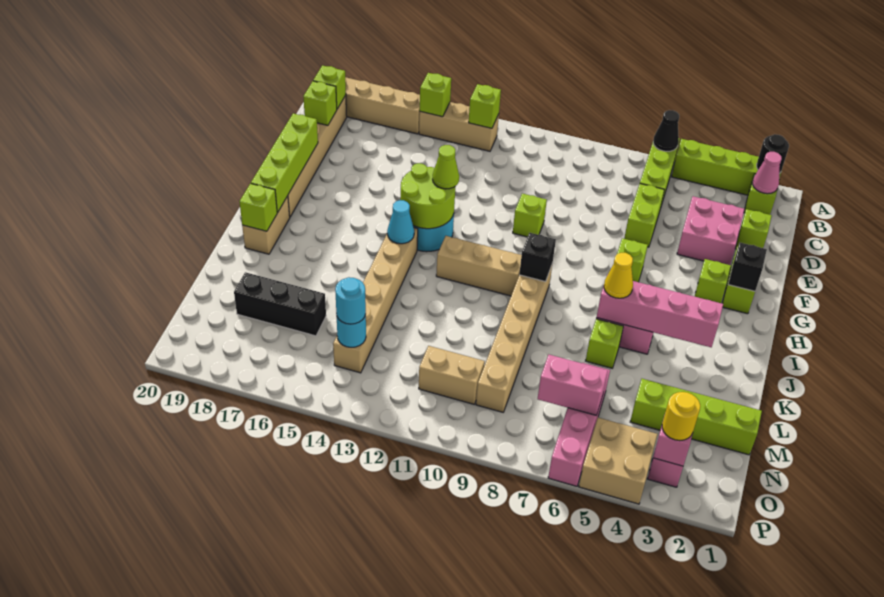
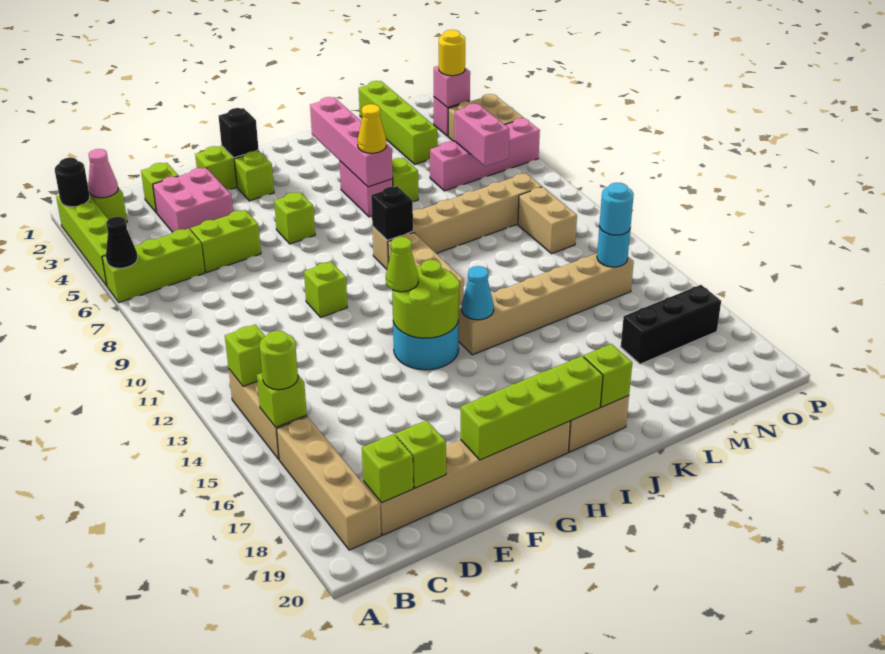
none -> lime 1x1 round brick [260,331,298,390]
black 1x3 brick [234,272,326,336] -> black 1x3 brick turned to [621,285,721,364]

